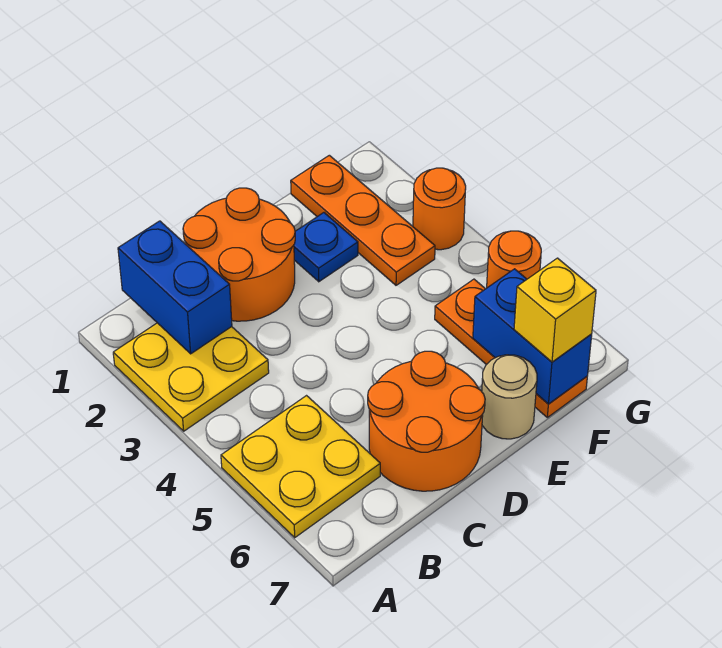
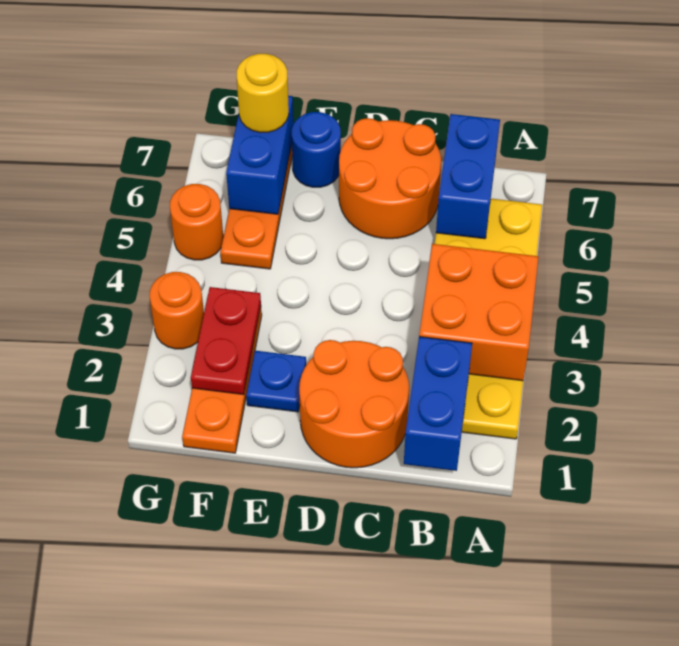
none -> orange 2x2 brick [419,244,538,381]
none -> blue 1x2 brick [436,114,500,239]
tan 1x1 round brick [482,355,537,439] -> blue 1x1 round brick [292,112,341,187]
none -> red 1x2 plate [191,287,261,395]
yellow 1x1 brick [514,258,596,362] -> yellow 1x1 round brick [237,54,289,133]

